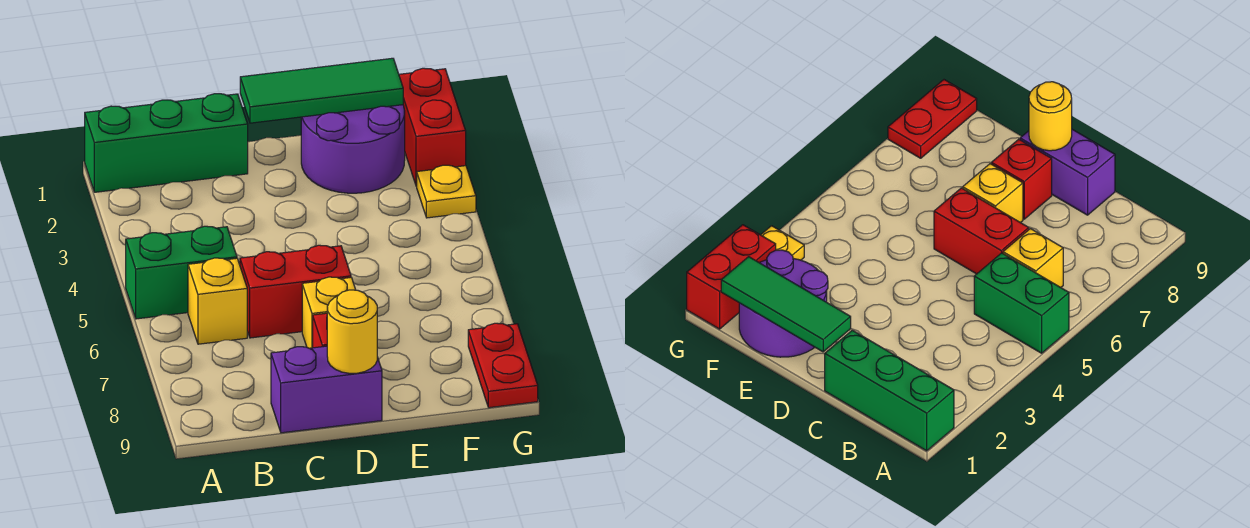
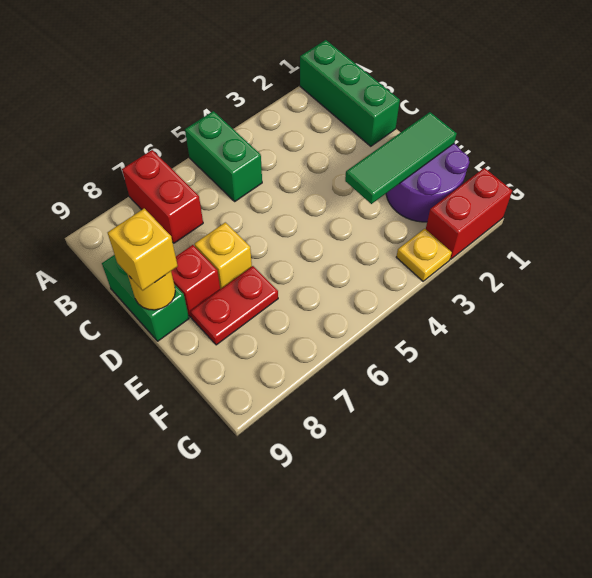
yellow 1x1 brick [188,258,247,344] -> yellow 1x1 brick moved to [108,208,178,290]
red 1x2 brick [240,245,351,338] -> red 1x2 brick moved to [122,150,203,243]
purple 1x2 brick [271,346,382,433] -> green 1x2 brick [102,255,189,341]
green 1x3 tile [240,58,403,123] -> green 1x3 tile turned to [345,112,457,204]
red 1x2 plate [468,323,538,408] -> red 1x2 plate moved to [190,266,278,345]

